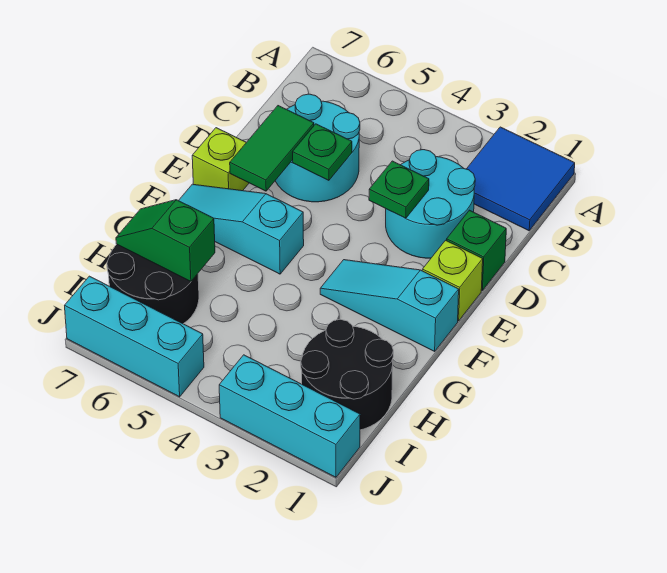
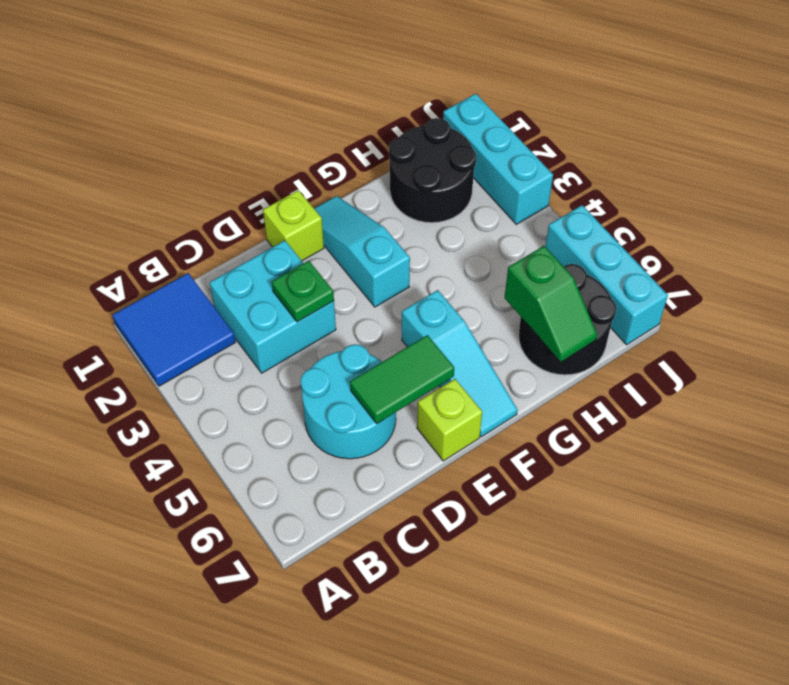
cyan 2x2 round brick [386,150,475,258] -> cyan 2x2 brick [210,241,336,373]
green 1x1 brick [447,210,506,290] -> none
green 1x1 plate [293,124,352,180] -> none
cyan 1x3 slope [320,260,459,351] -> cyan 1x3 slope turned to [314,196,410,307]

